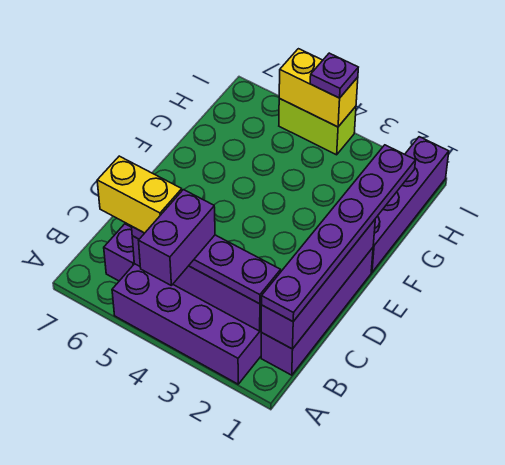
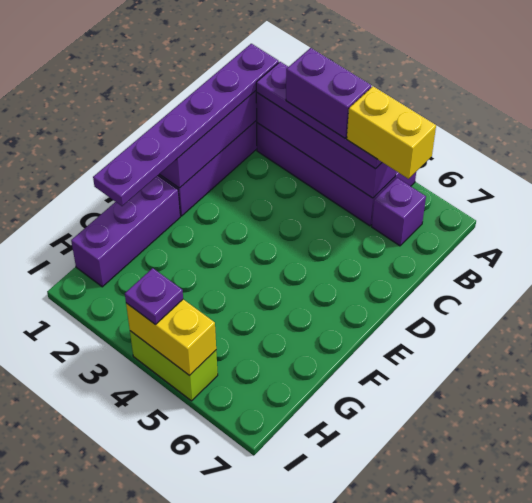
purple 1x2 brick [139,190,215,285] -> purple 1x2 brick turned to [286,48,371,138]
purple 1x4 brick [371,137,449,272] -> purple 1x3 brick [71,176,180,287]

